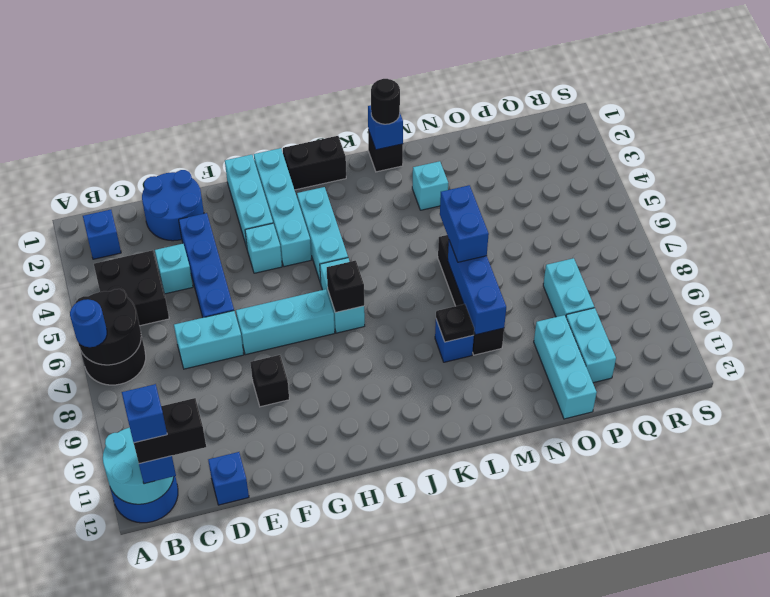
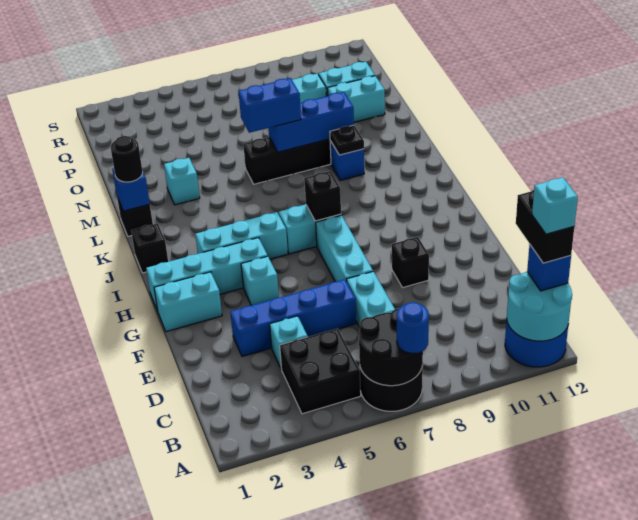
blue 1x1 brick [83,210,121,259] -> none
blue 1x1 brick [122,384,167,443] -> cyan 1x1 brick [532,177,578,234]
blue 2x2 round brick [142,170,204,241] -> none
blue 1x1 brick [208,452,249,505] -> none
cyan 1x3 brick [225,155,273,248] -> cyan 1x2 brick [154,272,222,332]
black 1x2 brick [283,136,346,190] -> black 1x1 brick [131,223,168,273]
cyan 1x3 brick [534,315,597,419] -> cyan 1x2 brick [328,76,385,122]

